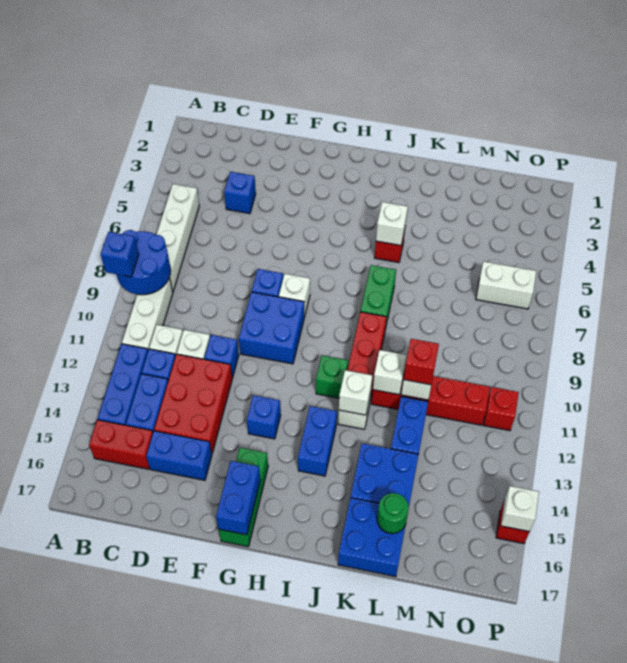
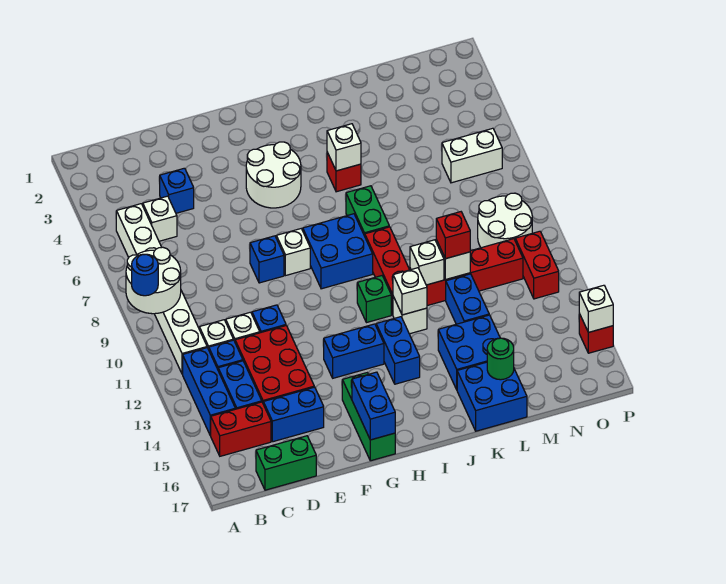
blue 2x2 round brick [116,230,171,295] -> white 2x2 round brick [126,247,181,314]
blue 1x1 brick [101,232,139,277] -> blue 1x1 round brick [132,254,158,296]
none -> white 1x1 brick [142,196,177,241]
none -> green 1x2 brick [256,436,316,490]
blue 2x2 brick [239,292,305,364] -> blue 2x2 brick moved to [303,214,373,289]
none -> white 2x2 round brick [246,142,301,208]
blue 1x1 brick [247,395,281,439] -> blue 1x2 brick [324,324,384,378]
none -> white 2x2 round brick [478,193,532,248]
red 1x1 brick [484,387,519,431] -> red 1x2 brick [515,231,559,299]

